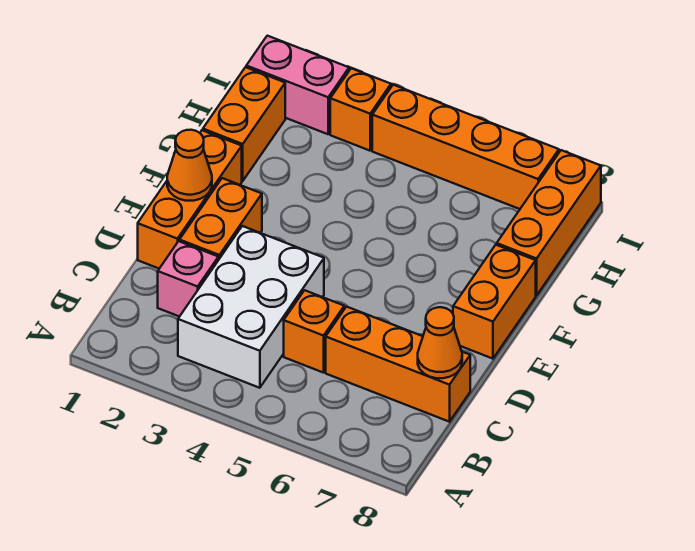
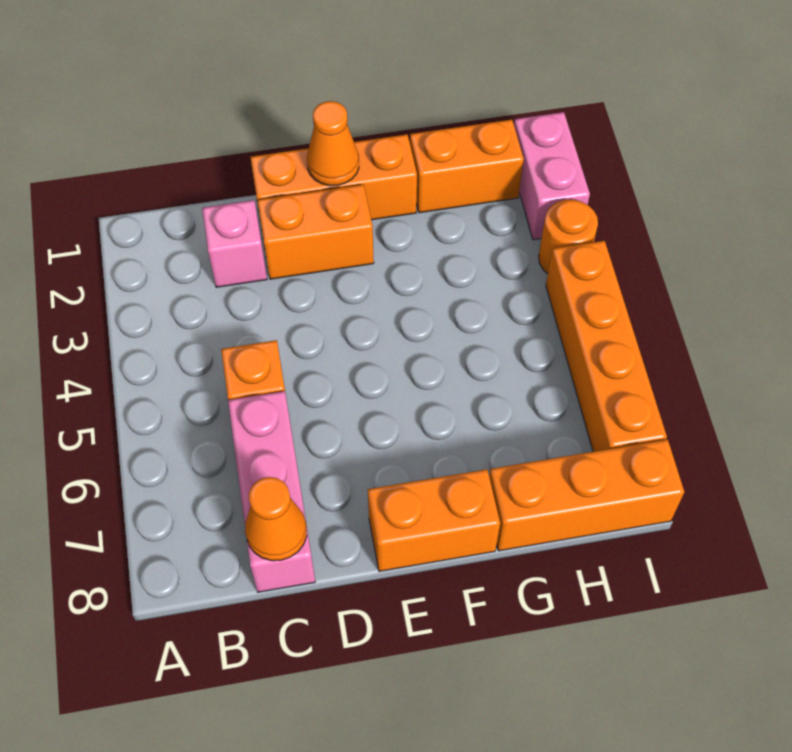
white 2x3 brick [178,226,324,388] -> none
orange 1x3 brick [326,307,470,422] -> pink 1x3 brick [228,391,315,592]
orange 1x1 brick [330,68,391,151] -> orange 1x1 round brick [539,200,598,274]

